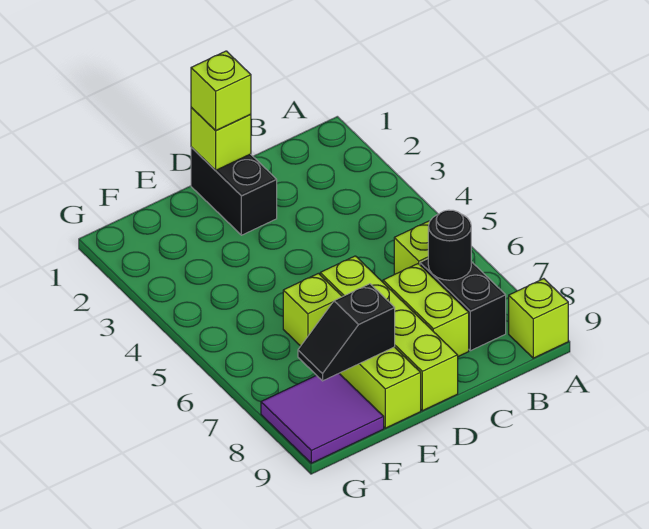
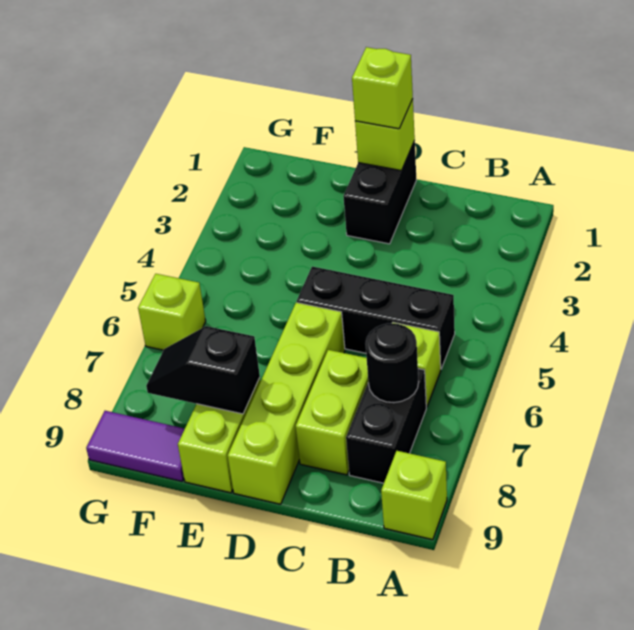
none -> black 1x3 brick [297,267,455,369]
lime 1x1 brick [283,273,342,346] -> lime 1x1 brick moved to [138,274,206,350]
purple 2x2 tile [261,374,384,463] -> purple 1x2 tile [86,411,185,481]

